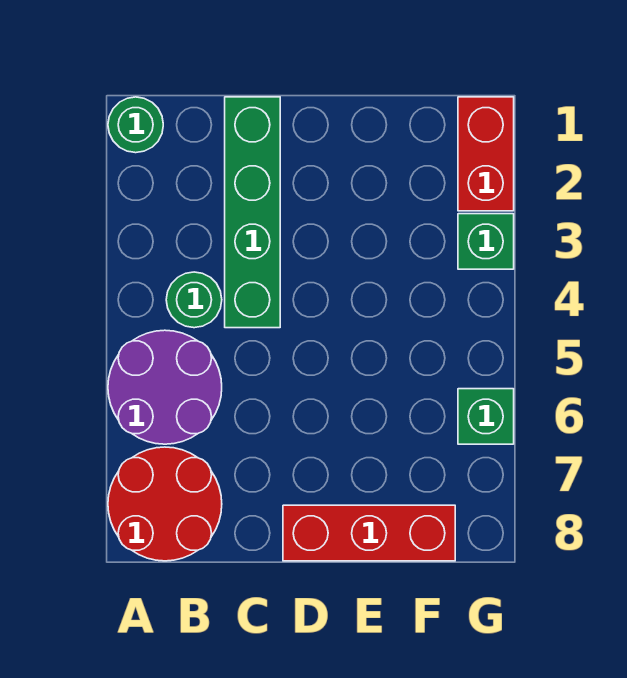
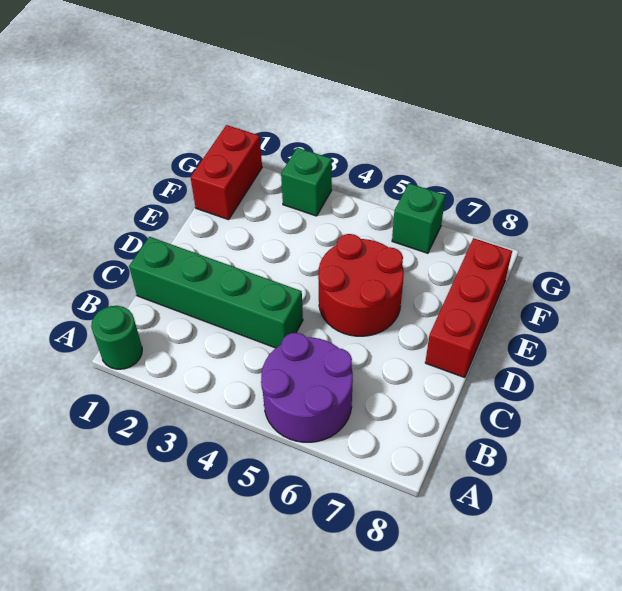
red 2x2 round brick [108,447,222,561] -> red 2x2 round brick moved to [318,234,404,336]
green 1x1 round brick [166,272,222,328] -> none
red 1x2 brick [458,97,514,211] -> red 1x2 brick turned to [190,125,262,220]

